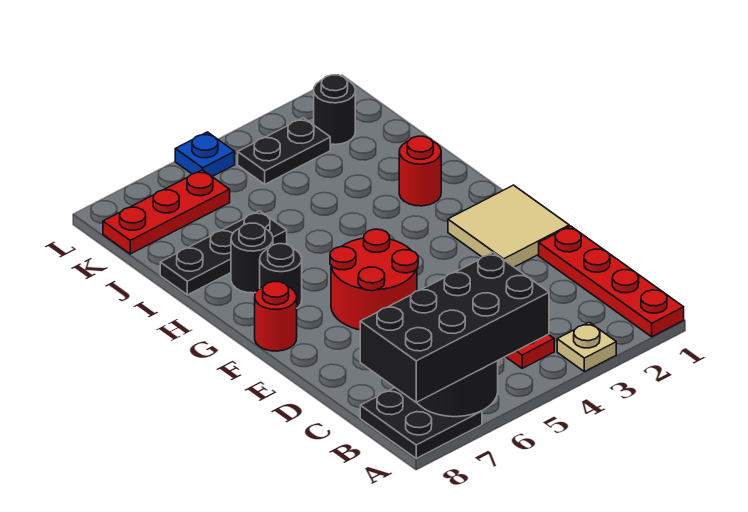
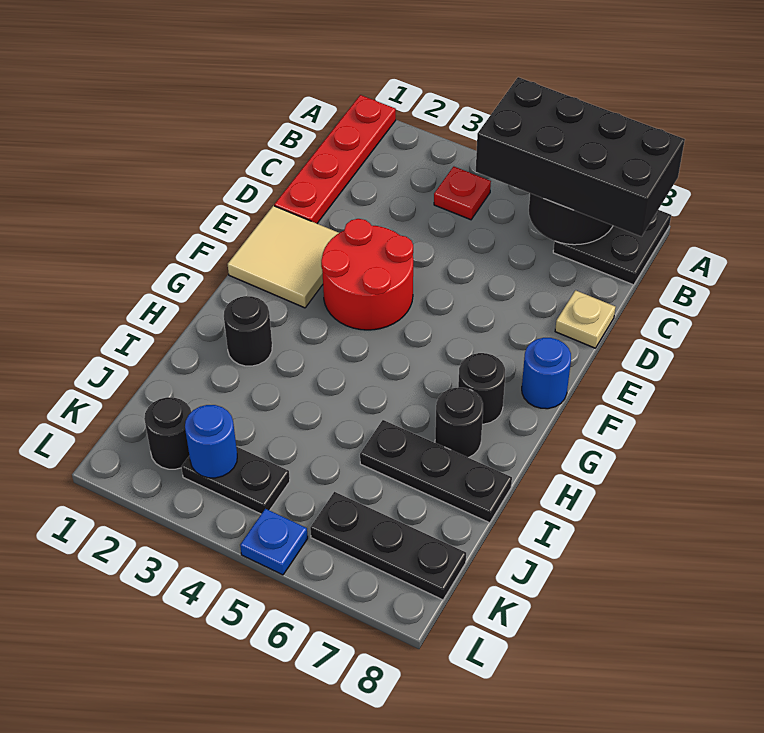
tan 1x1 plate [557,322,616,372] -> tan 1x1 plate moved to [555,290,616,348]
red 2x2 round brick [330,229,418,330] -> red 2x2 round brick moved to [321,219,413,330]
red 1x1 round brick [255,281,297,351] -> blue 1x1 round brick [522,338,571,409]
red 1x1 round brick [399,136,441,206] -> black 1x1 round brick [224,296,272,366]
none -> blue 1x1 round brick [185,405,237,478]
red 1x3 plate [103,170,230,254] -> black 1x3 plate [310,492,466,600]

